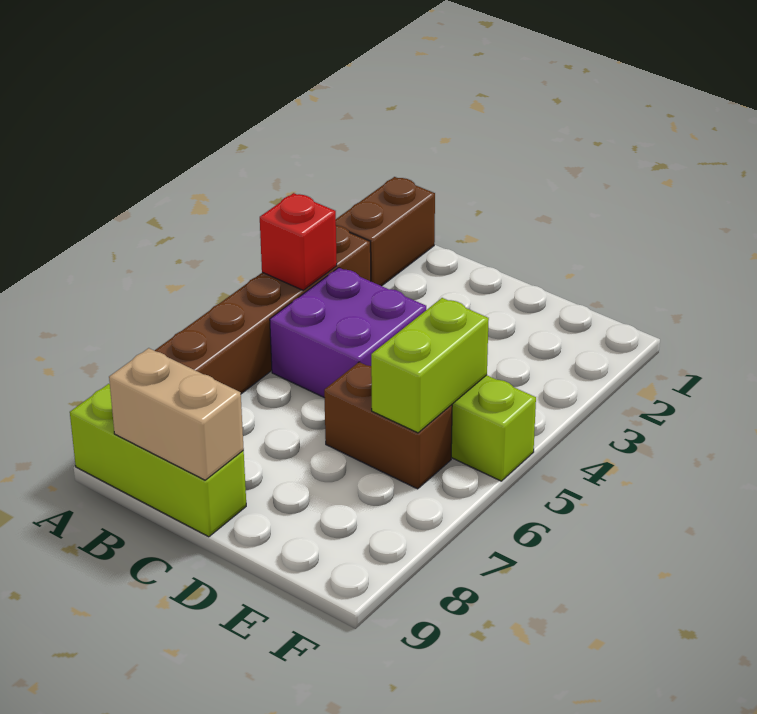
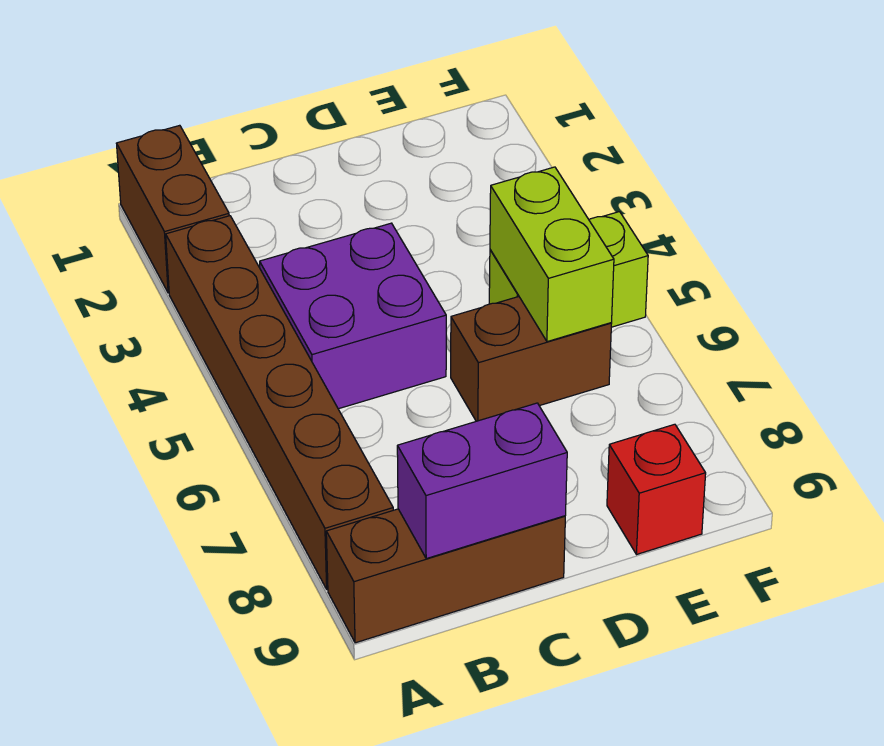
red 1x1 brick [260,193,337,290] -> red 1x1 brick moved to [607,424,706,555]
lime 1x3 brick [70,384,246,537] -> brown 1x3 brick [326,509,565,643]
tan 1x2 brick [109,348,244,480] -> purple 1x2 brick [397,403,567,559]

